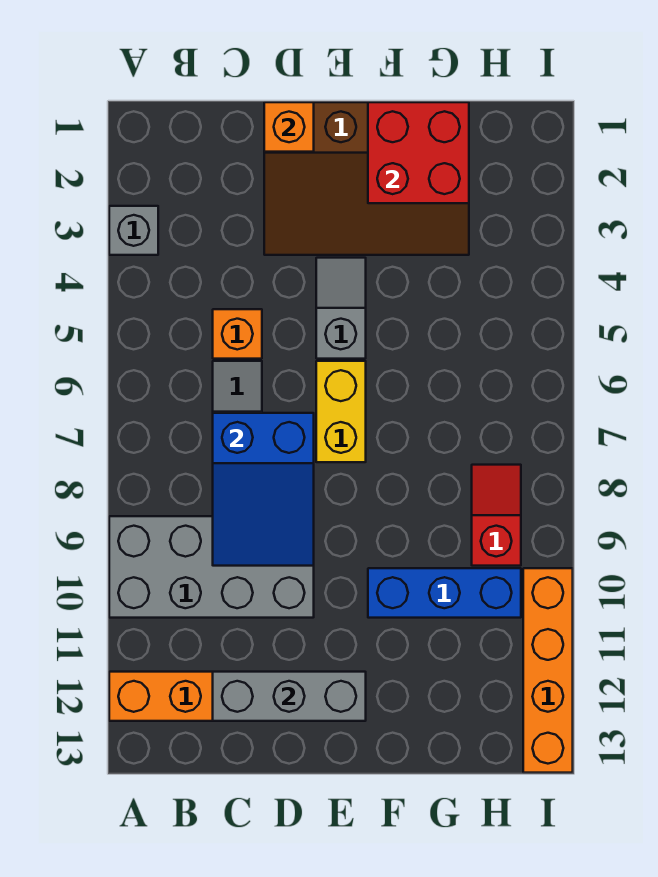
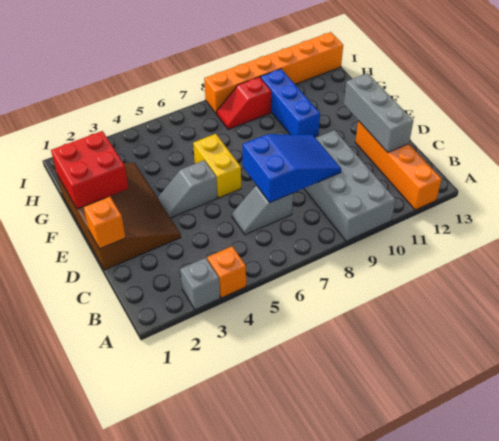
orange 1x1 brick [213,309,262,359] -> orange 1x1 brick moved to [207,246,246,298]
yellow 1x2 brick [316,361,366,462] -> yellow 1x2 brick turned to [193,134,241,198]
orange 1x4 brick [523,568,573,773] -> orange 1x6 brick [204,32,343,114]

